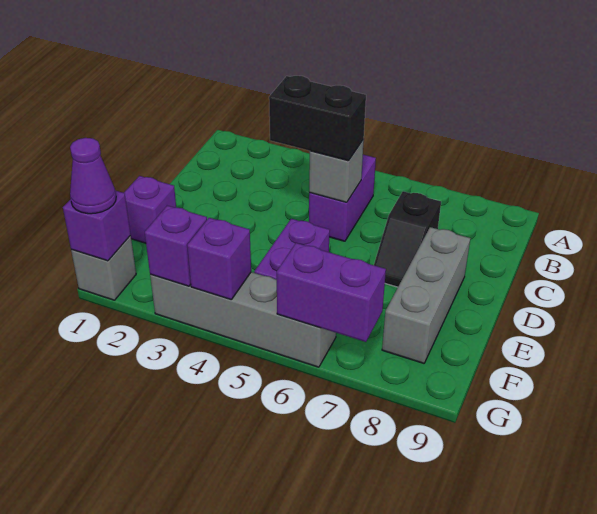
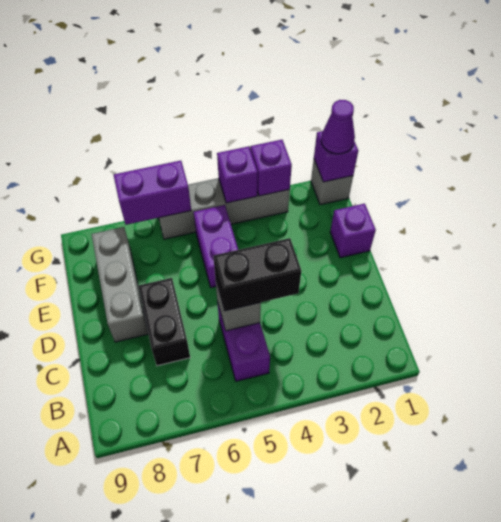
black 1x2 slope [374,191,441,287] -> black 1x2 brick [138,278,190,366]

